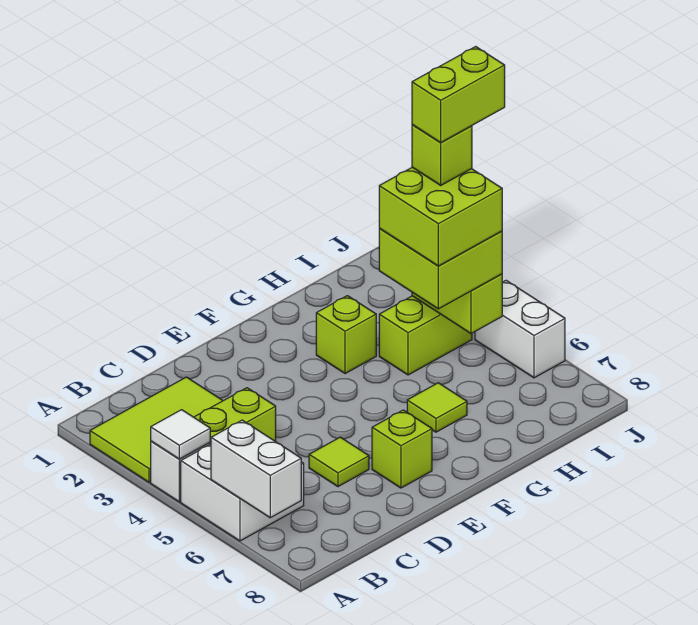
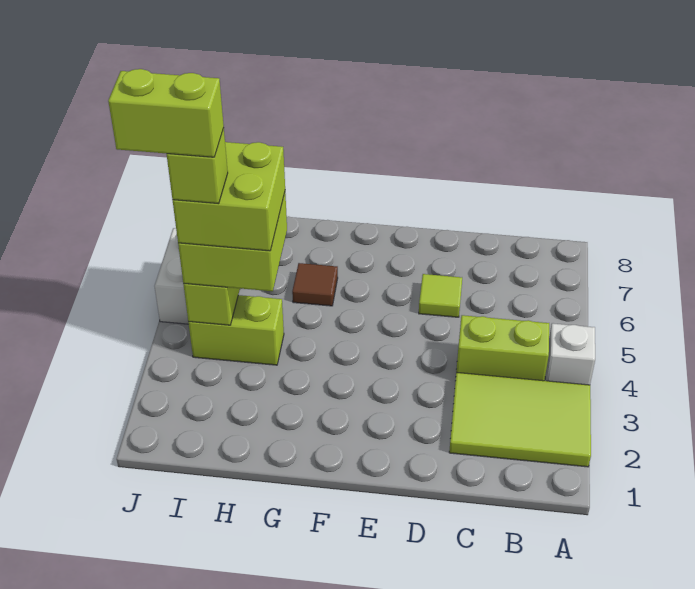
white 1x1 tile [151,410,210,459] -> none
white 2x2 brick [181,444,304,541] -> none
white 1x2 brick [211,420,301,518] -> none
lime 1x1 brick [372,410,432,488] -> none
lime 1x1 brick [316,296,376,374] -> none
lime 1x1 tile [407,383,467,432] -> brown 1x1 tile [292,263,338,306]

